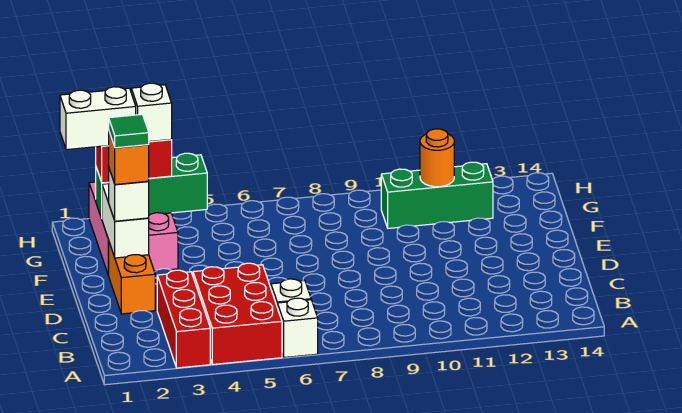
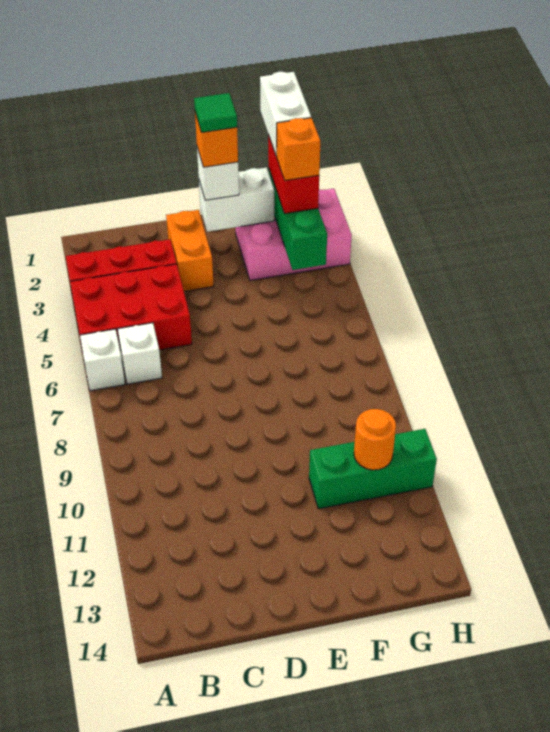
orange 1x2 brick [108,243,155,314] -> orange 1x2 brick turned to [166,210,214,291]
white 1x1 brick [131,83,172,142] -> orange 1x1 brick [277,118,320,181]
green 1x3 brick [381,162,493,228] -> green 1x3 brick turned to [309,429,437,509]

